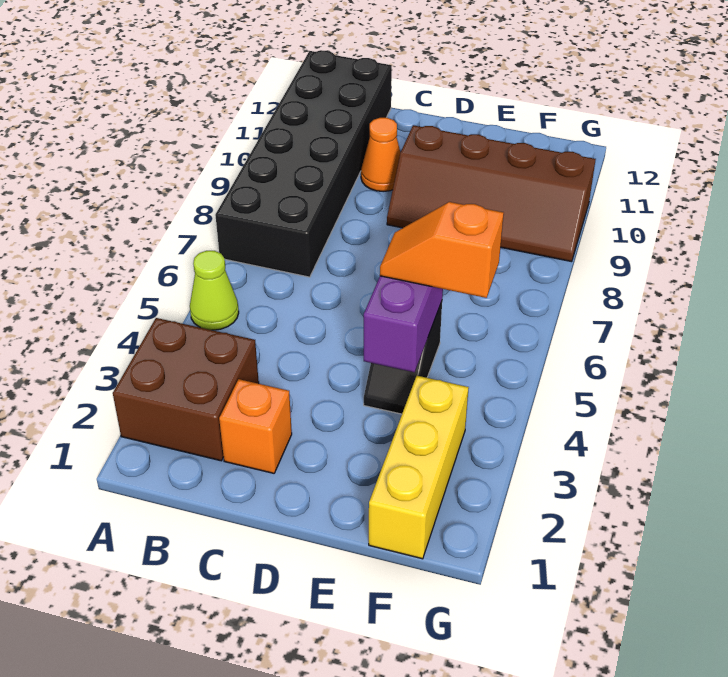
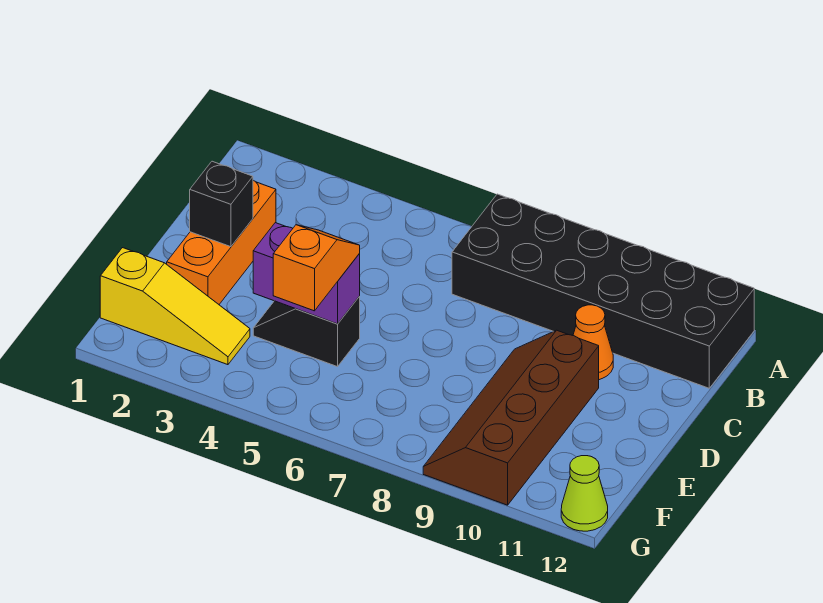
brown 2x2 brick [113,318,259,461] -> none
lime 1x1 cone [190,251,239,330] -> lime 1x1 cone moved to [561,456,608,531]
orange 1x1 brick [219,379,292,473] -> orange 1x3 brick [167,181,276,304]
none -> black 1x1 brick [190,161,253,247]
yellow 1x3 brick [369,376,469,559] -> yellow 1x3 slope [100,248,250,365]

